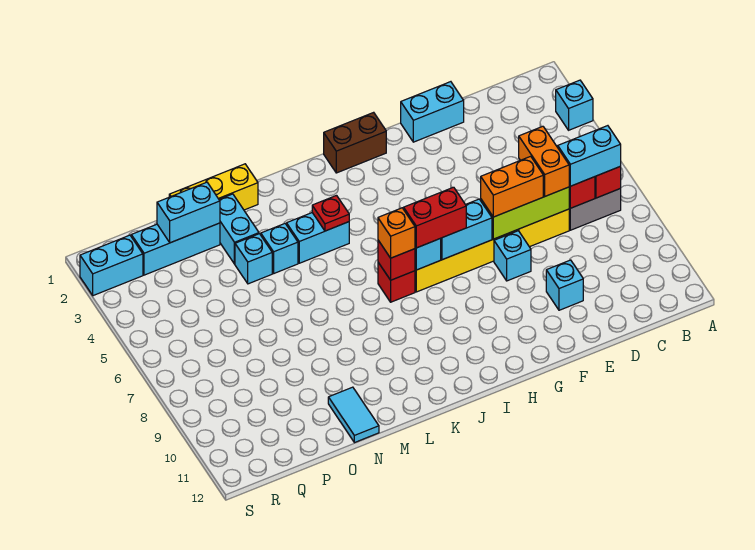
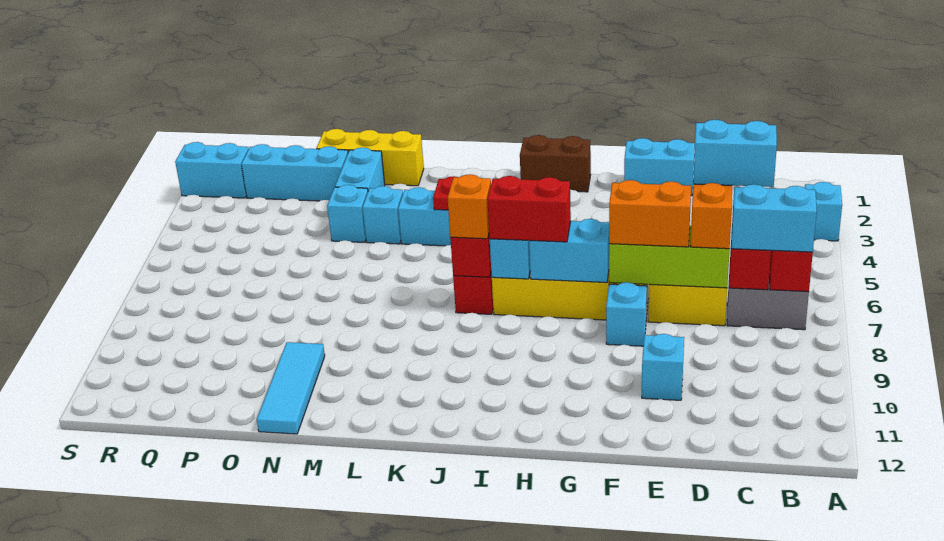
cyan 1x2 tile [328,387,379,443] -> cyan 1x3 tile [257,342,325,434]
cyan 1x2 brick [157,182,220,243] -> cyan 1x2 brick moved to [693,120,777,187]

